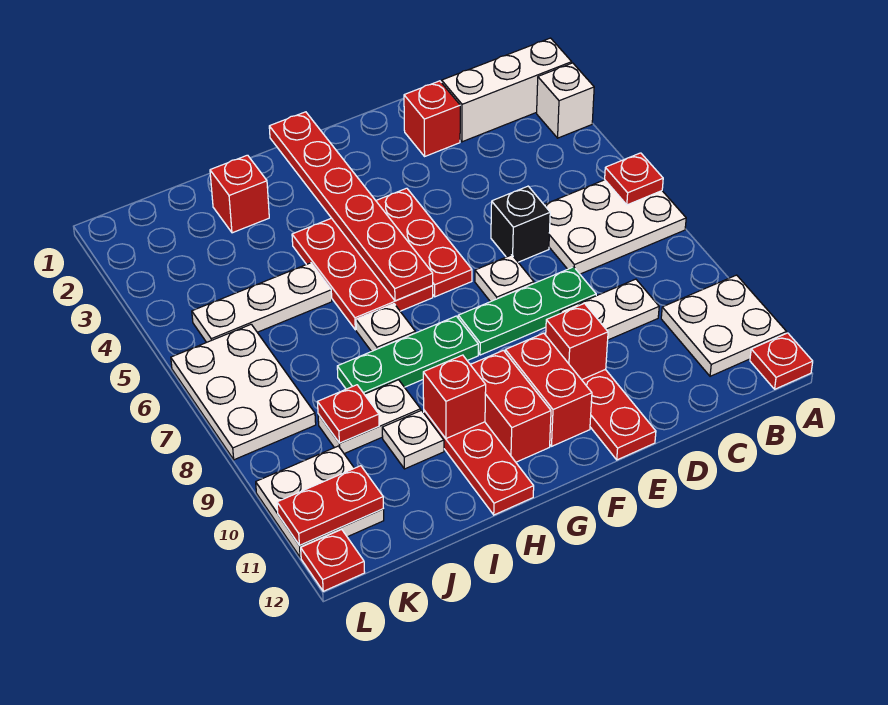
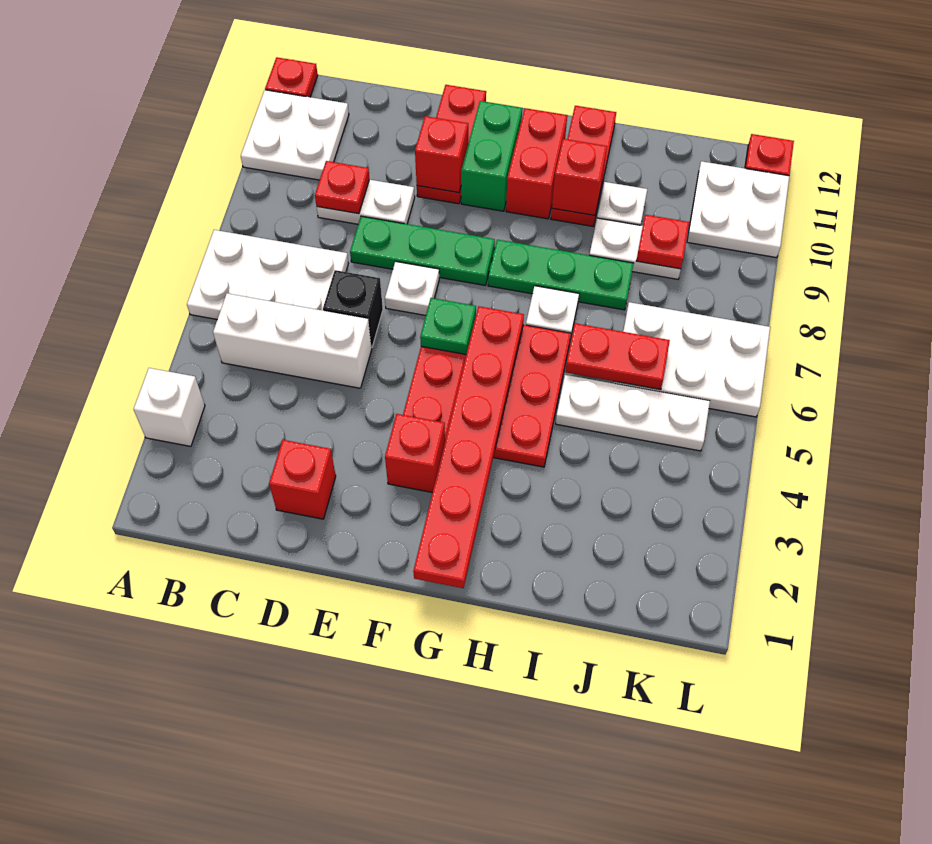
white 1x3 brick [442,38,572,142] -> white 1x3 brick moved to [213,293,372,388]
red 1x1 plate [605,153,663,205] -> red 1x1 plate moved to [315,161,370,214]
none -> green 1x1 plate [420,298,476,354]
red 1x2 brick [505,333,592,446] -> green 1x2 brick [461,101,522,211]
red 1x1 brick [210,155,269,233] -> red 1x1 brick moved to [385,414,445,492]
white 2x3 plate [171,324,316,460] -> white 2x3 plate turned to [614,302,770,417]
red 1x2 plate [277,466,383,546] -> red 1x2 plate moved to [565,323,670,390]

